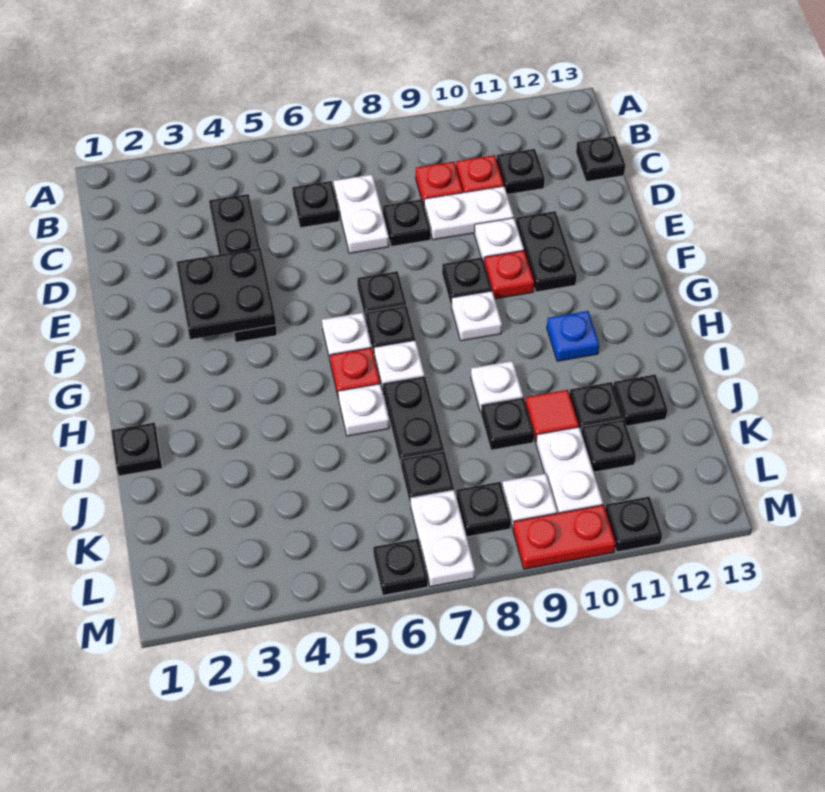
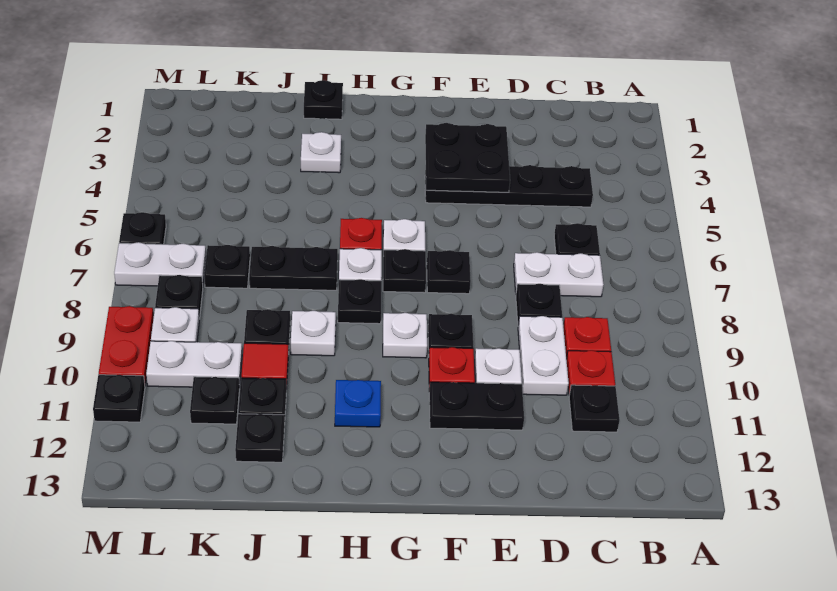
black 1x1 plate [576,136,625,182] -> black 1x1 plate moved to [338,279,381,324]
white 1x1 plate [338,384,389,436] -> white 1x1 plate moved to [301,132,341,173]

